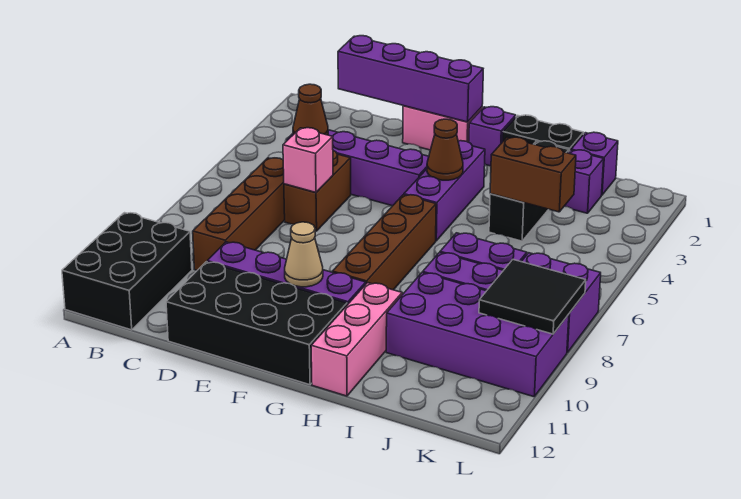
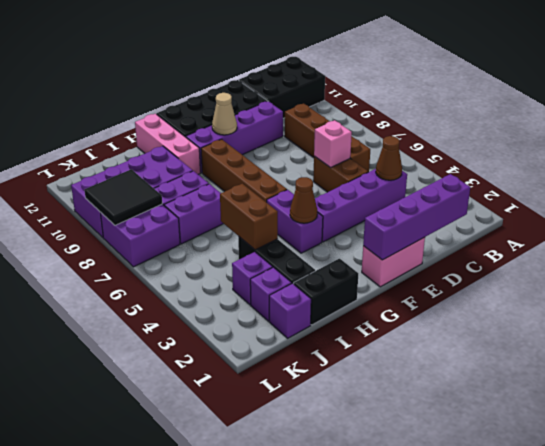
black 2x3 brick [62,213,192,330] -> black 2x3 brick turned to [239,57,325,118]
purple 1x1 brick [469,107,516,166] -> purple 1x1 brick moved to [232,252,273,305]
purple 1x3 brick [404,141,485,241] -> purple 1x2 brick [267,190,323,253]
brown 1x2 brick [490,137,576,212] -> brown 1x2 brick turned to [220,184,278,250]

